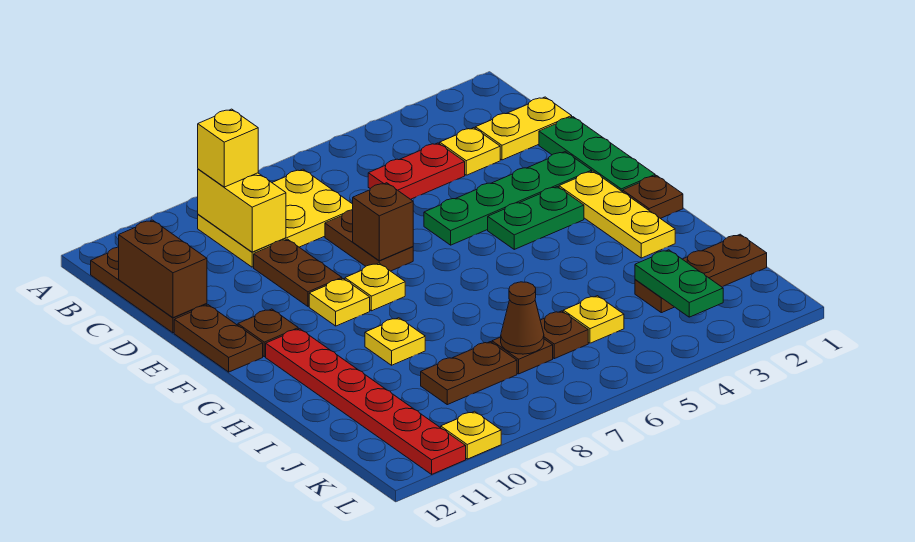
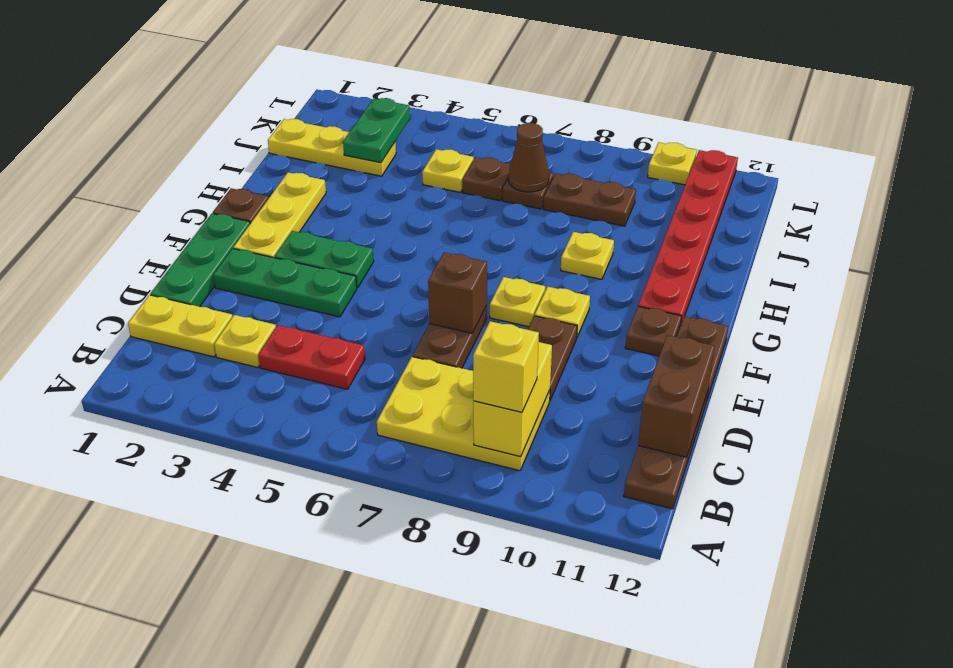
green 1x4 plate [424,152,592,245] -> green 1x3 plate [214,248,357,317]
brown 1x3 plate [635,234,767,313] -> yellow 1x3 plate [268,119,396,176]

